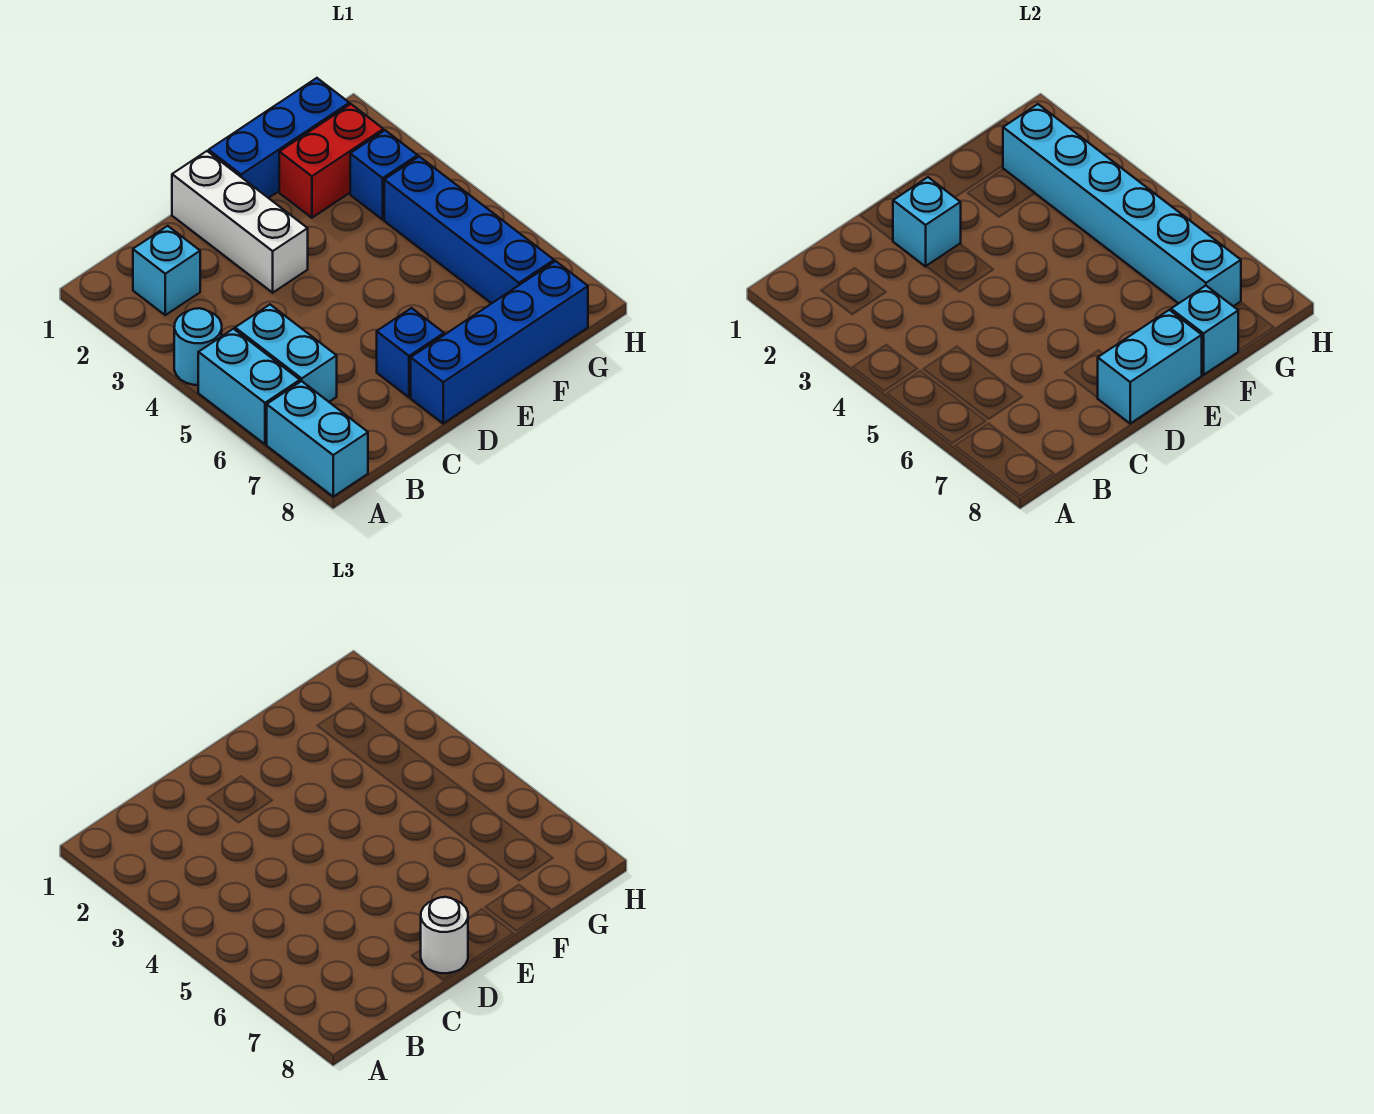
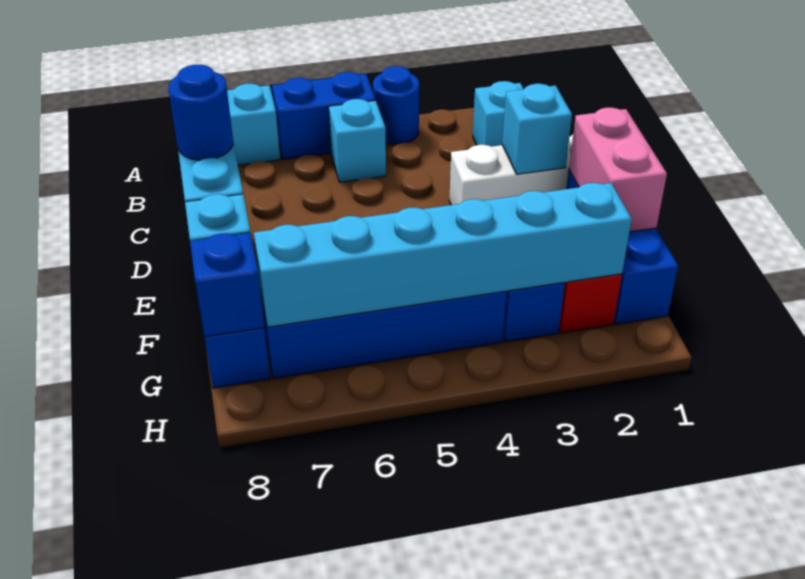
cyan 1x1 round brick [174,308,222,385] -> blue 1x1 round brick [373,66,419,145]
cyan 1x2 brick [198,329,300,444] -> blue 1x2 brick [272,72,375,159]
cyan 1x2 brick [235,305,337,402] -> cyan 1x1 brick [329,99,386,182]
blue 1x1 brick [377,308,444,397] -> blue 1x1 brick moved to [190,233,264,337]
white 1x1 round brick [421,897,468,973] -> blue 1x1 round brick [168,65,233,160]
none -> pink 1x2 brick [569,108,667,232]

